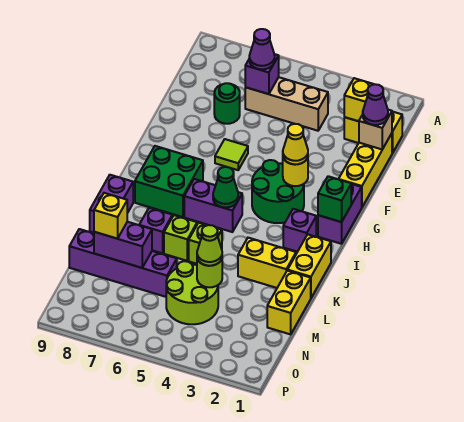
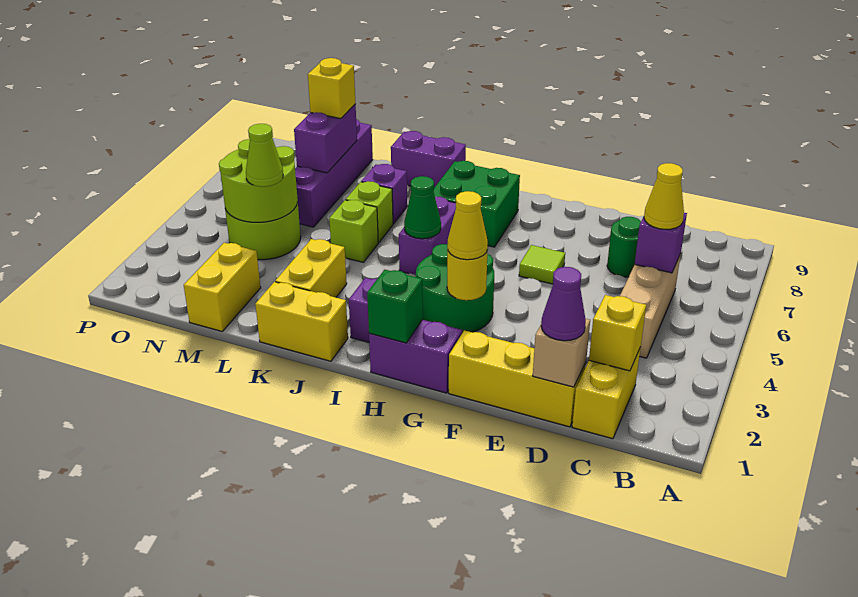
purple 1x1 cone [249,29,275,69] -> yellow 1x1 cone [644,163,684,229]
yellow 1x2 brick [267,271,311,334] -> yellow 1x2 brick turned to [184,243,261,331]
lime 1x1 round brick [197,259,222,287] -> lime 2x2 round brick [219,139,298,222]

